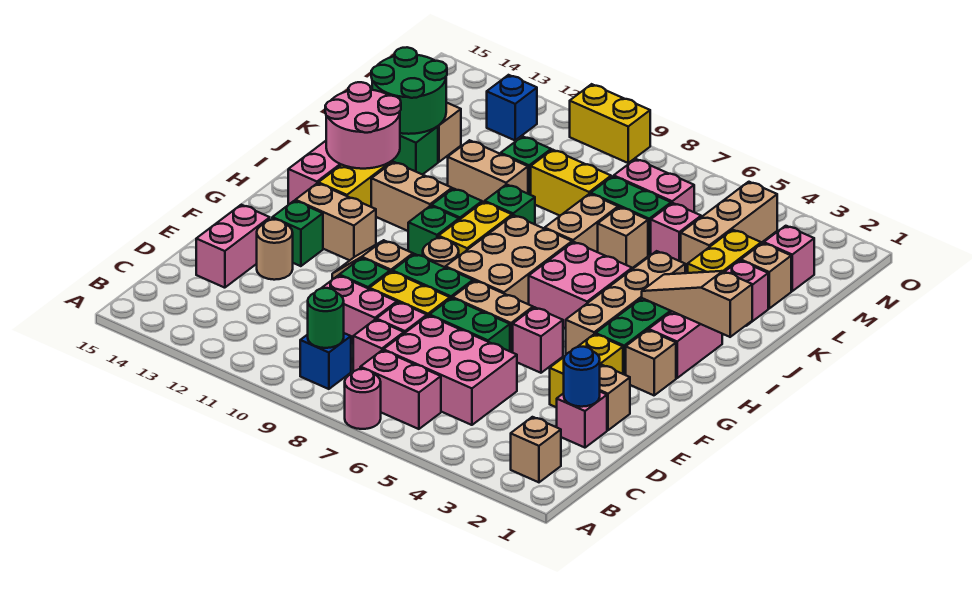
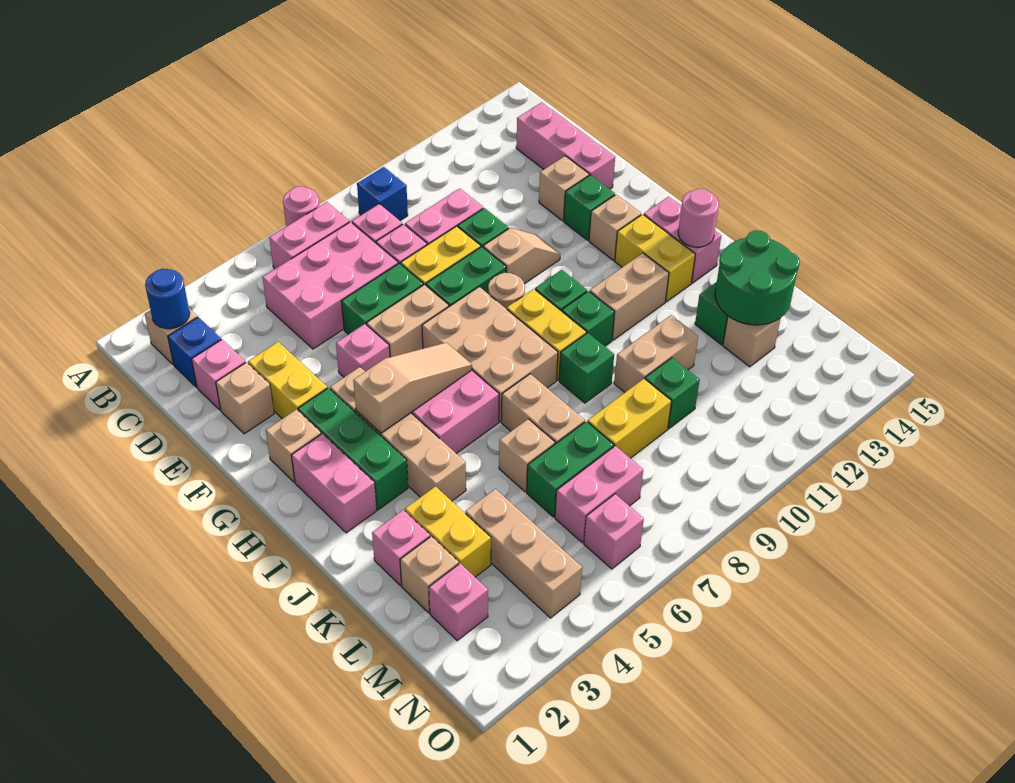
green 1x1 round brick [308,288,344,348] -> none
blue 1x1 round brick [564,347,600,407] -> blue 1x1 round brick moved to [145,269,190,329]
pink 1x2 brick [196,205,270,288] -> pink 1x3 brick [516,102,615,189]
tan 1x1 round brick [257,220,293,280] -> tan 1x1 brick [539,156,589,221]
tan 1x2 brick [295,183,376,260] -> tan 1x1 brick [589,194,641,261]
tan 1x3 slope [642,271,752,337] -> tan 1x3 slope moved to [353,343,472,433]
pink 2x2 round brick [325,82,401,169] -> pink 1x1 round brick [678,189,719,247]
pink 1x1 brick [651,203,701,261] -> pink 1x1 brick moved to [584,494,644,569]
blue 1x1 brick [487,75,537,140] -> blue 1x1 brick moved to [168,317,221,387]
yellow 1x2 brick [570,84,650,163] -> none

